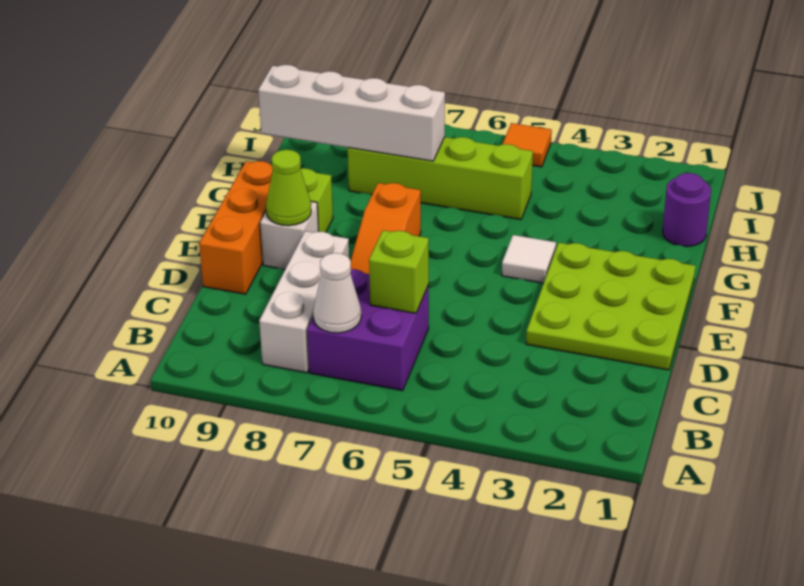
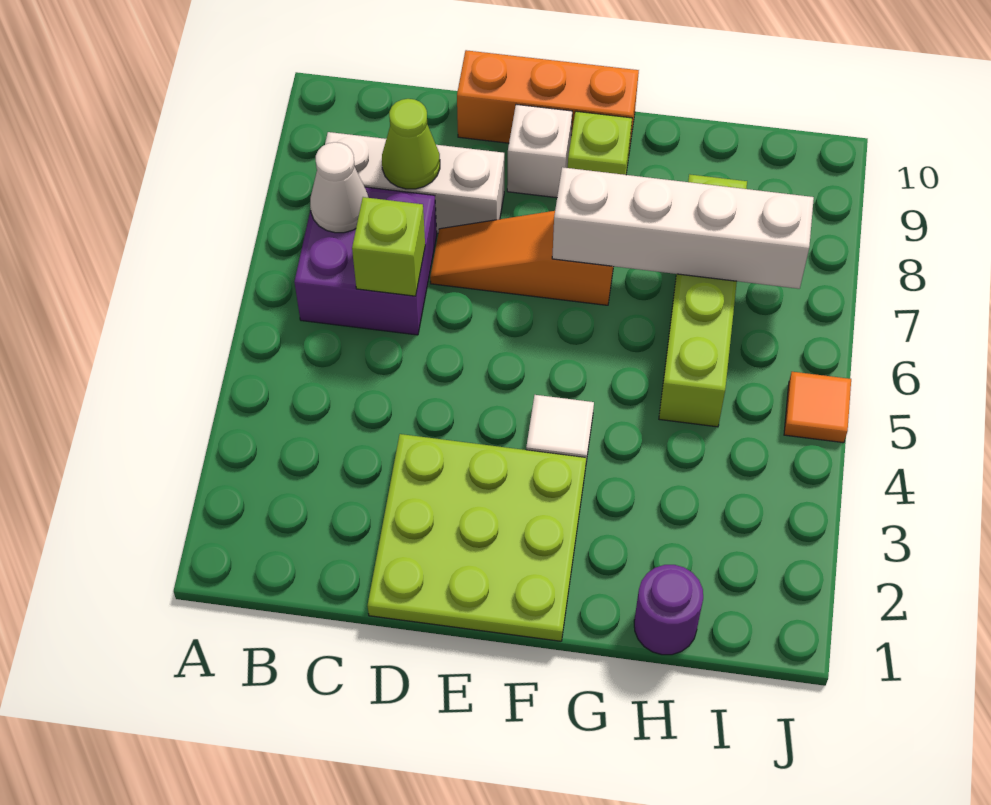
lime 1x1 cone [266,150,311,226] -> lime 1x1 cone moved to [382,99,440,189]
white 1x4 brick [258,65,445,161] -> white 1x4 brick turned to [552,167,814,289]

